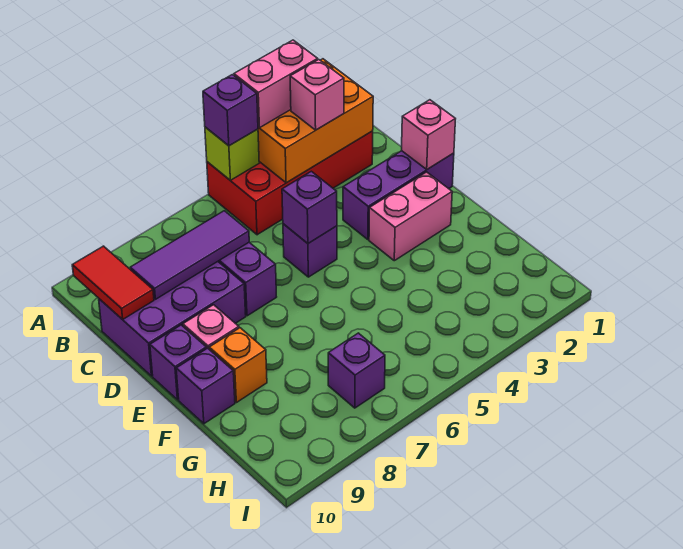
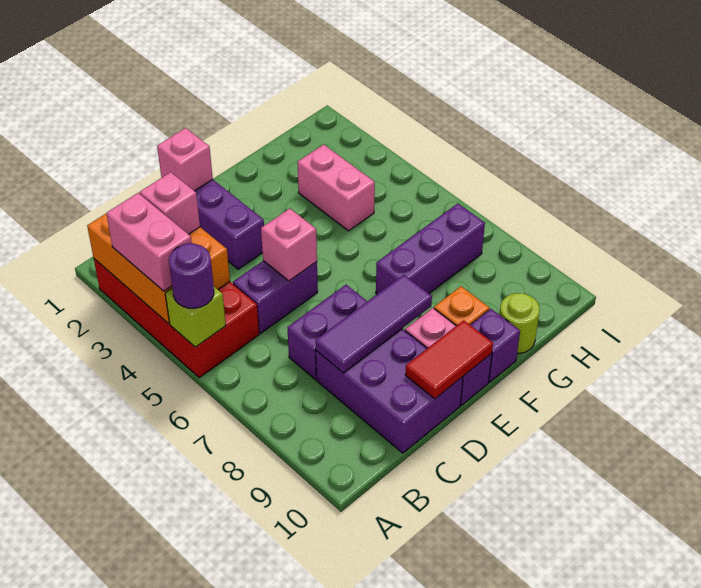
purple 1x1 brick [203,75,258,146] -> purple 1x1 round brick [169,243,214,308]
red 1x2 tile [72,246,154,320] -> red 1x2 tile moved to [405,320,493,399]
purple 1x3 tile [130,211,249,299] -> purple 1x3 tile turned to [316,275,432,373]
purple 1x1 brick [283,224,337,277] -> purple 1x2 brick [233,261,318,333]
purple 1x1 brick [282,171,337,243] -> pink 1x1 brick [261,209,317,281]
pink 1x2 brick [369,172,452,261] -> pink 1x2 brick moved to [297,144,375,231]
none -> lime 1x1 round brick [499,293,540,353]
purple 1x1 brick [328,333,385,408] -> purple 1x3 brick [376,204,485,294]

